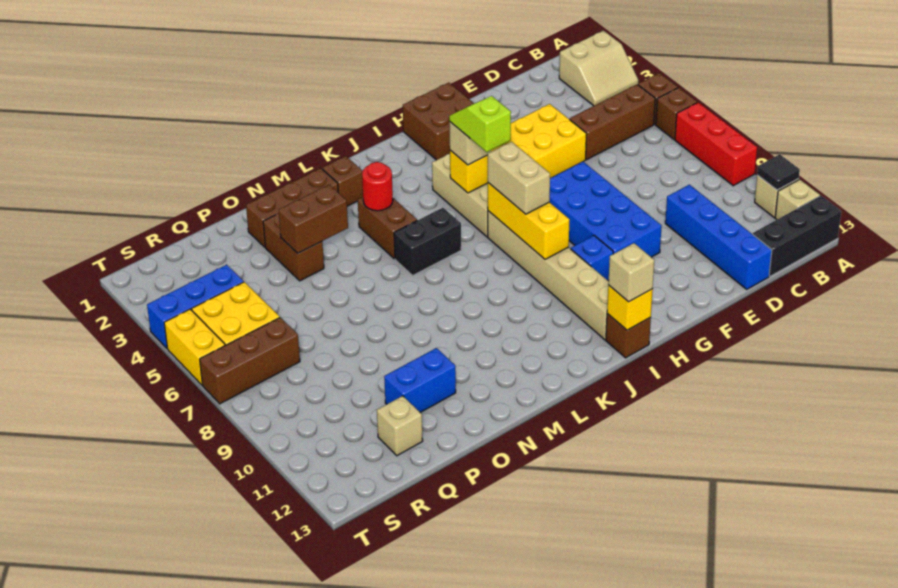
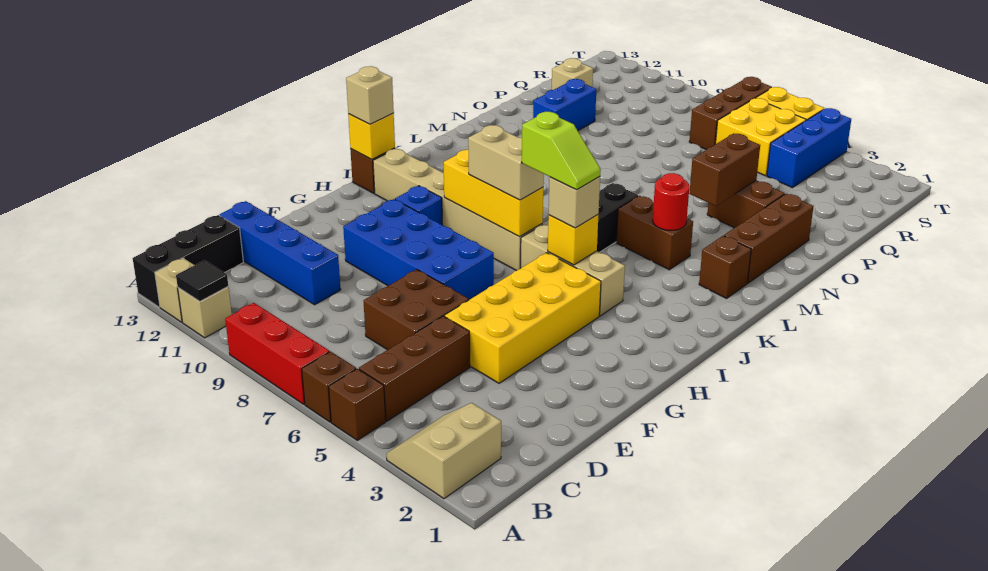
brown 2x2 brick [403,83,474,160] -> brown 2x2 brick moved to [363,269,469,350]

